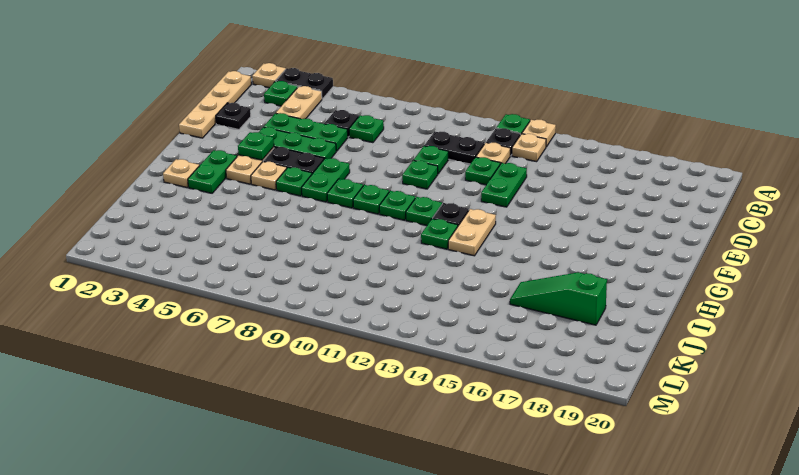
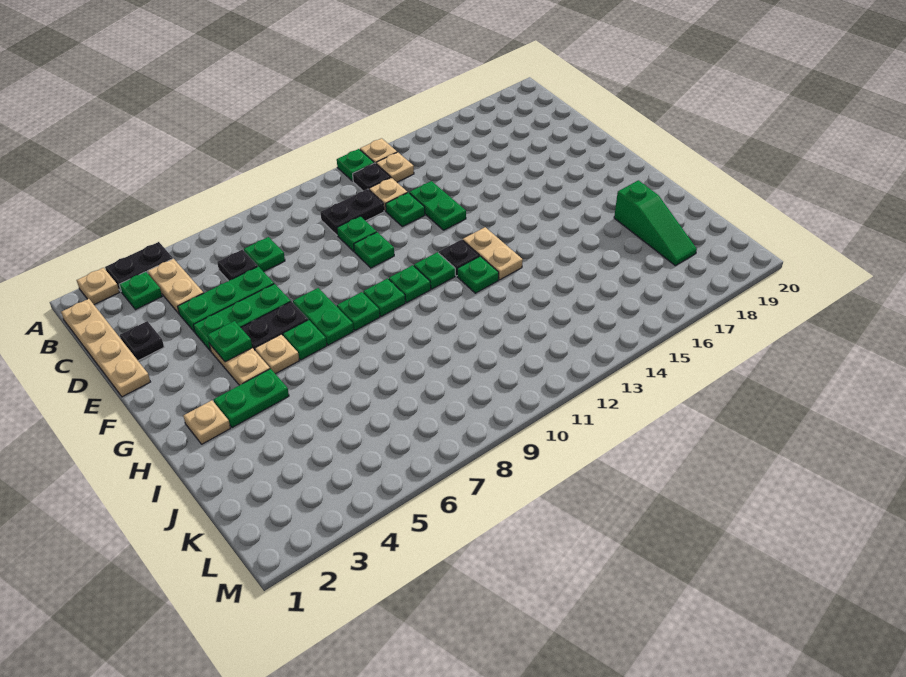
green 1x2 plate [188,150,237,193] -> green 1x2 plate turned to [214,369,289,428]
green 1x3 slope [510,272,607,325] -> green 1x3 slope turned to [614,180,697,266]

